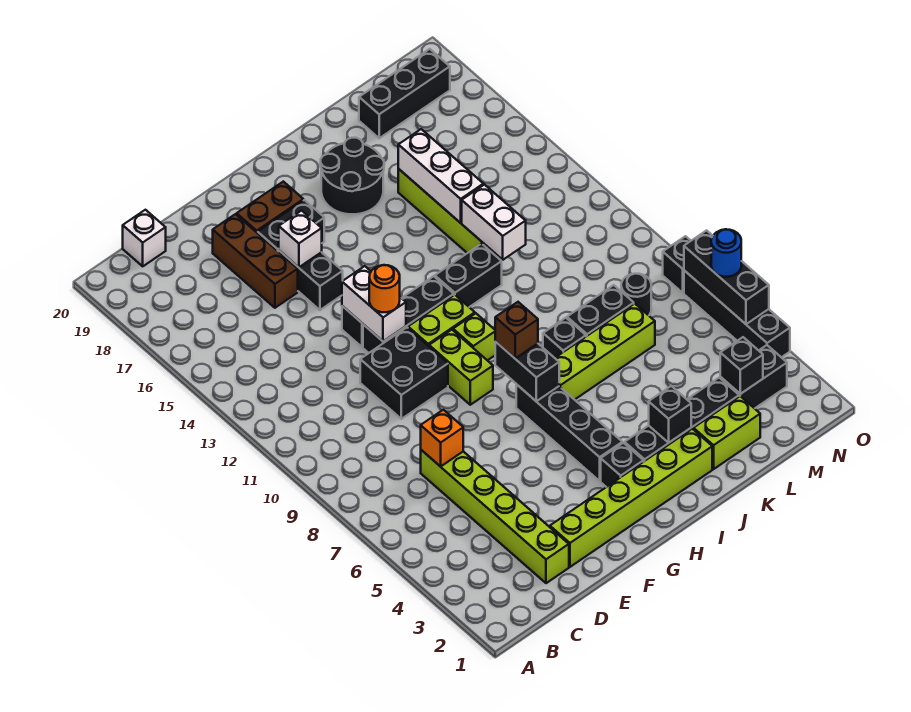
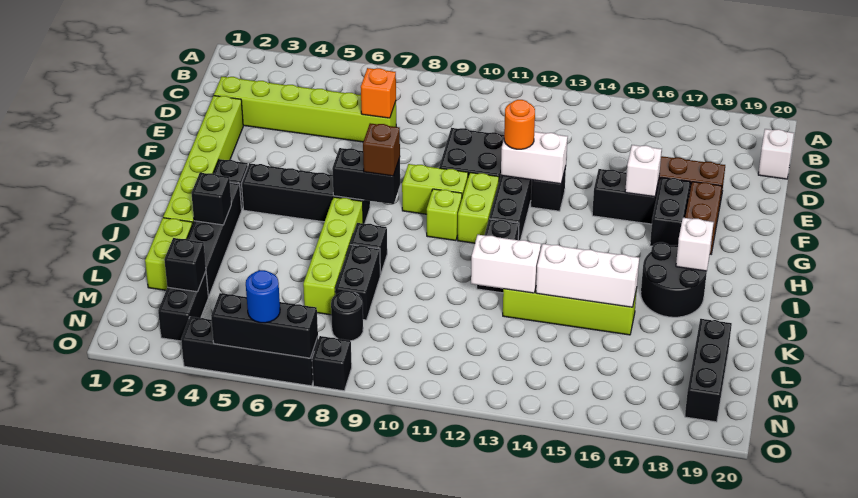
none -> white 1x1 brick [676,218,714,271]

